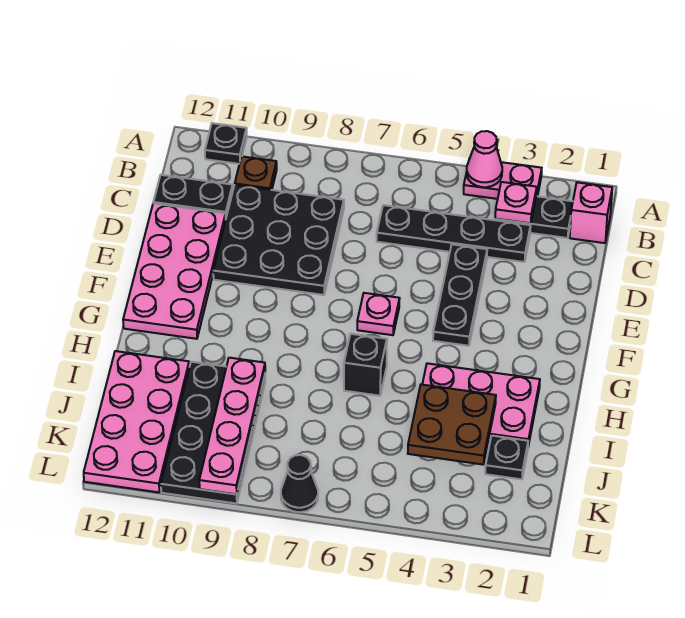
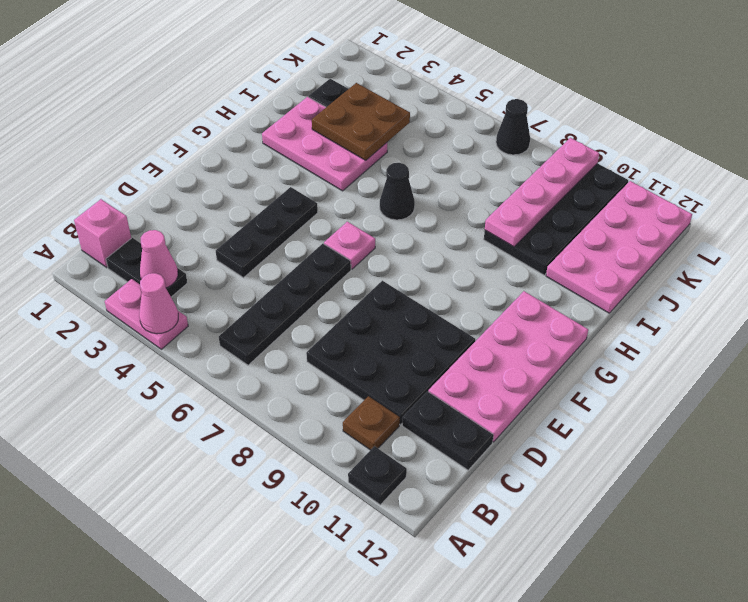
pink 1x1 plate [495,182,537,223] -> pink 1x1 cone [140,230,178,288]
black 1x4 plate [377,205,531,262] -> black 1x4 plate turned to [219,244,351,365]
black 1x1 brick [344,334,387,396] -> black 1x1 cone [380,163,415,220]

